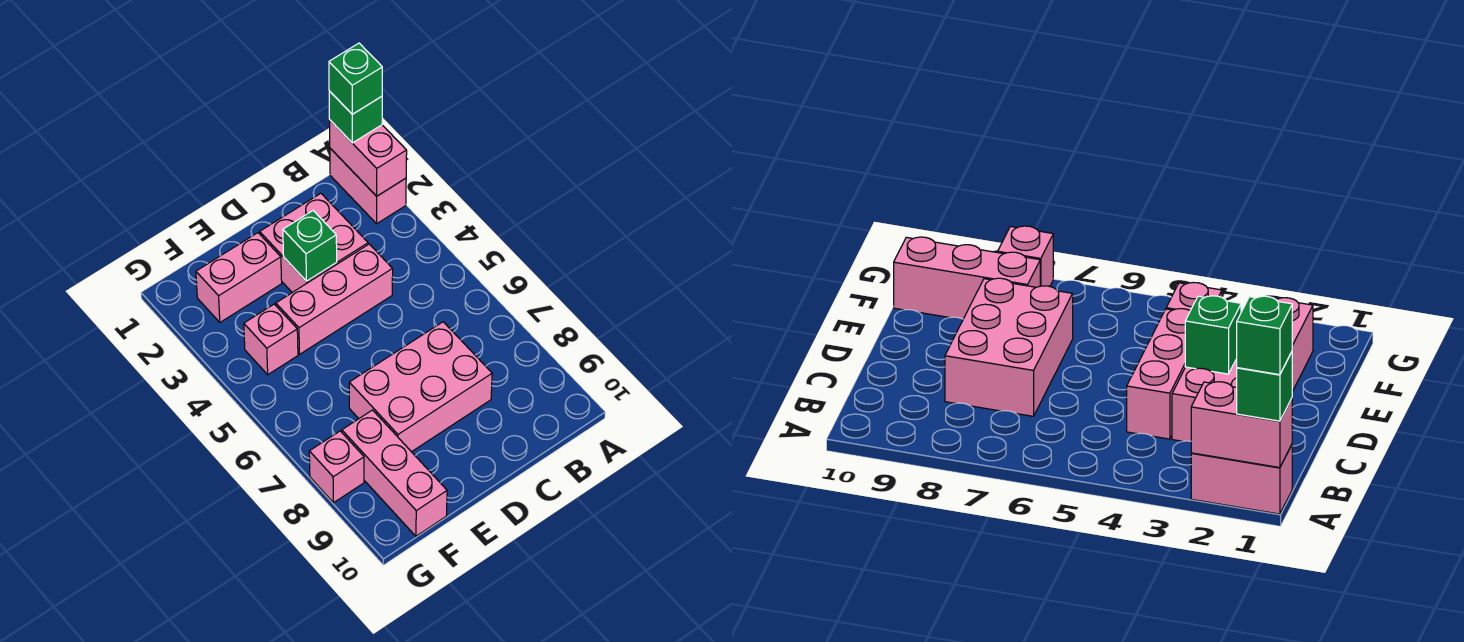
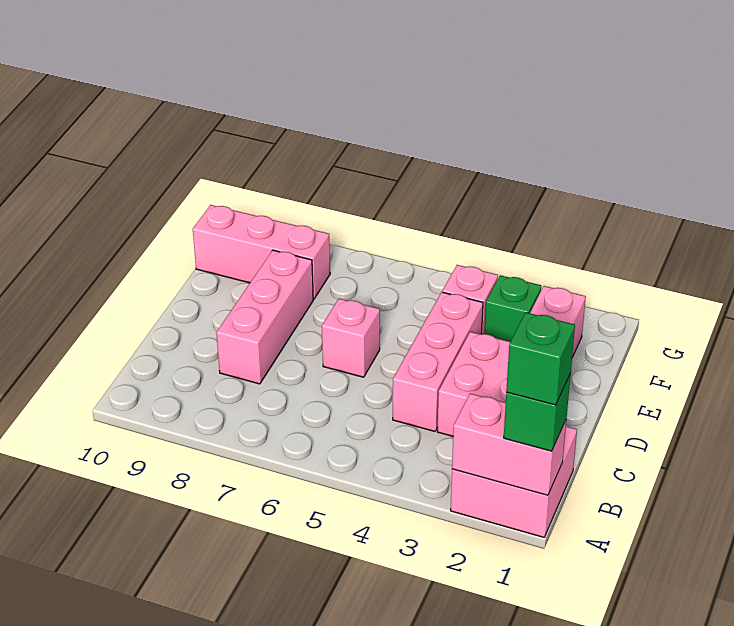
pink 1x2 brick [330,148,406,224] -> pink 2x2 brick [451,426,577,537]
pink 2x3 brick [349,322,492,452] -> pink 1x3 brick [216,250,313,384]
green 1x1 brick [283,211,337,281] -> green 1x1 brick moved to [484,275,541,342]
pink 1x1 brick [309,431,364,503] -> pink 1x1 brick moved to [322,299,380,377]

